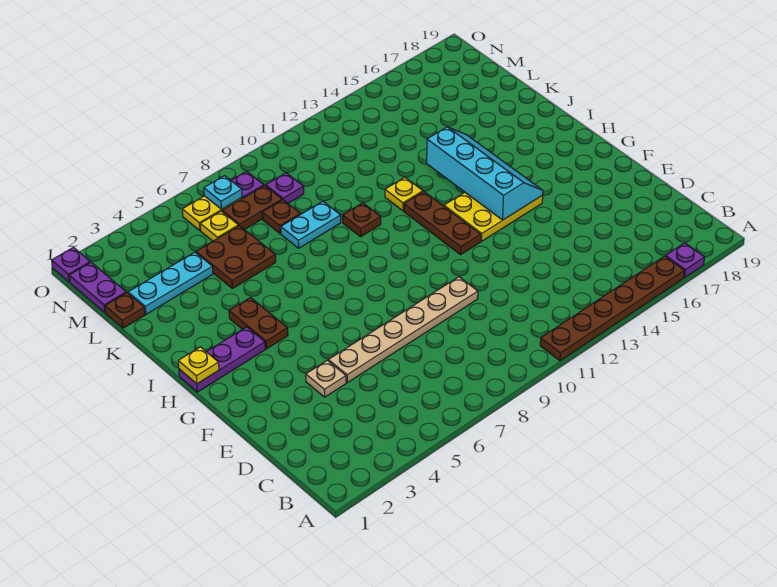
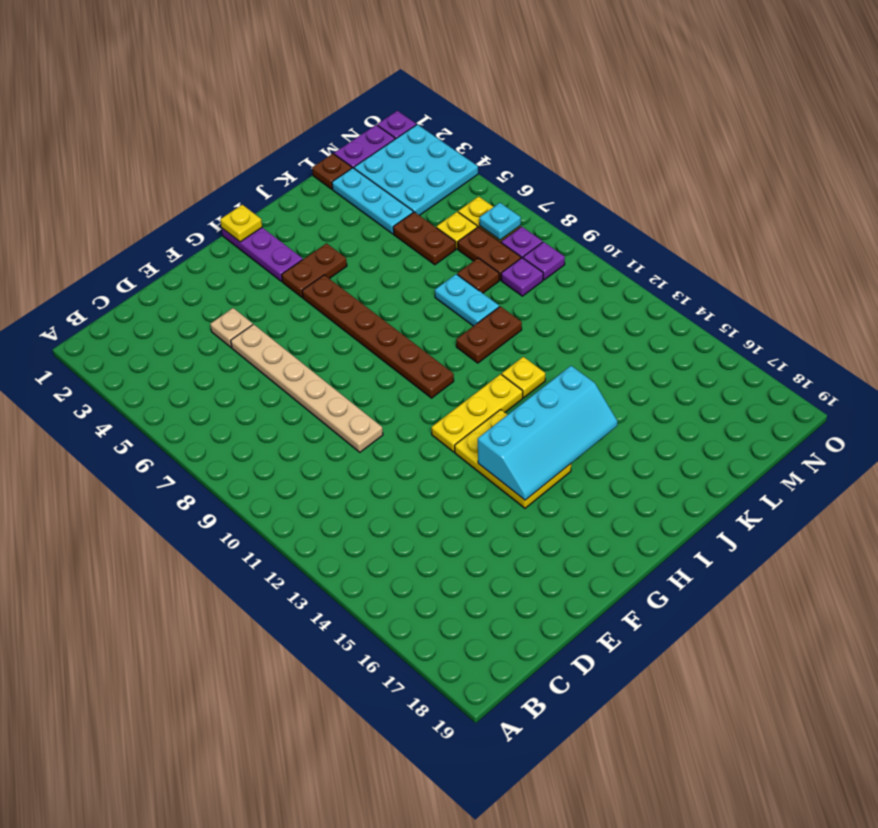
brown 1x6 plate [540,256,684,361] -> brown 1x6 plate moved to [302,275,454,398]
purple 1x1 plate [666,243,705,277] -> purple 1x1 plate moved to [523,242,565,280]
brown 1x3 plate [404,192,481,255] -> yellow 1x3 plate [431,374,523,452]
brown 1x1 plate [343,203,381,237] -> brown 1x2 plate [456,306,522,363]
brown 2x2 plate [196,226,276,289] -> brown 1x2 plate [393,212,456,265]
none -> cyan 3x3 plate [354,124,478,215]

